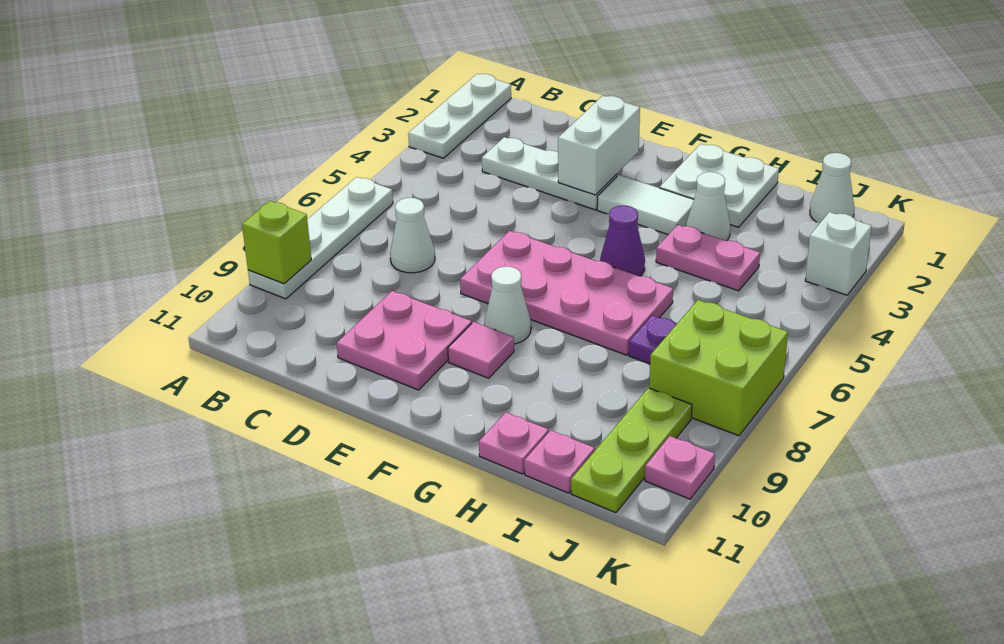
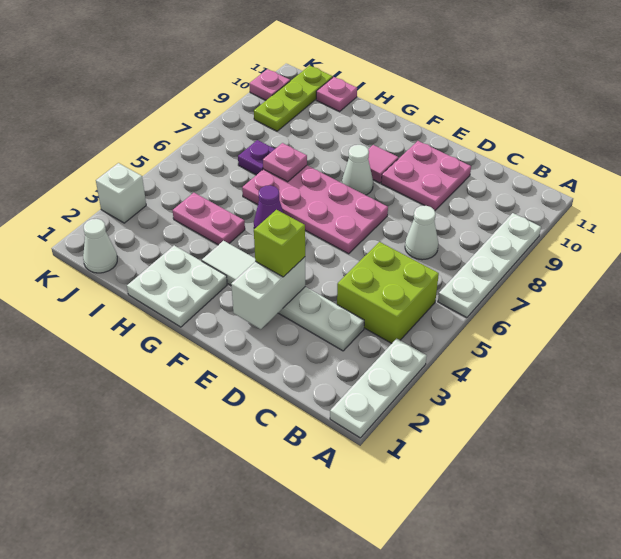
lime 1x1 brick [242,201,311,284] -> lime 1x1 brick moved to [254,210,305,277]
white 1x1 cone [686,172,730,241] -> none
pink 1x1 plate [479,412,548,474] -> pink 1x1 plate moved to [263,143,307,182]
lime 2x2 brick [649,300,788,436] -> lime 2x2 brick moved to [337,242,439,343]

